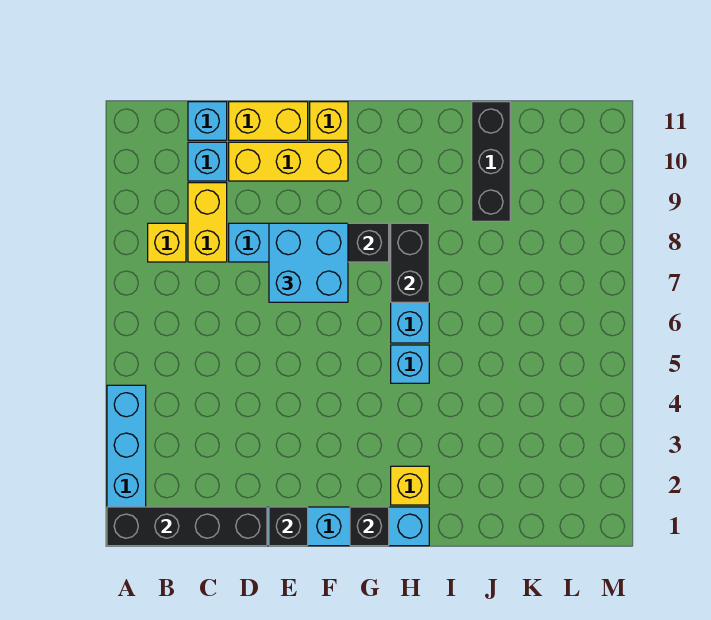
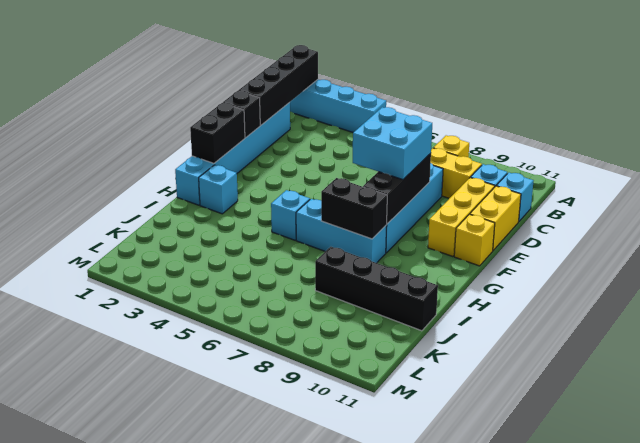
black 1x1 brick [350,507,389,546] -> black 1x2 brick [190,103,245,163]
yellow 1x1 brick [391,466,429,505] -> cyan 1x1 brick [199,165,238,214]
black 1x3 brick [472,102,510,221] -> black 1x4 brick [315,247,438,331]

